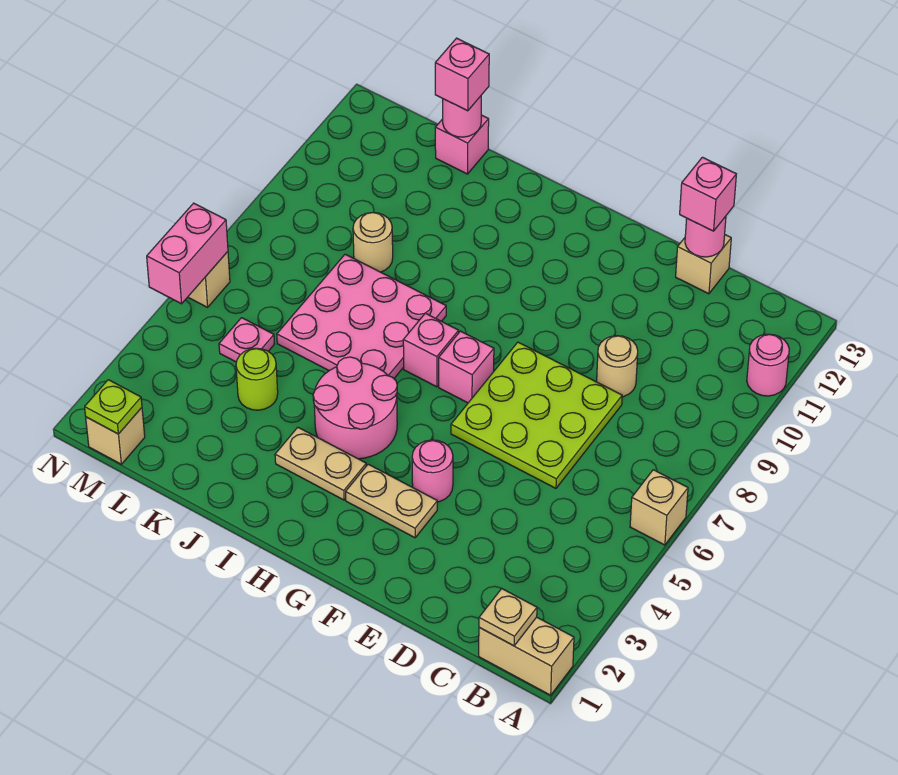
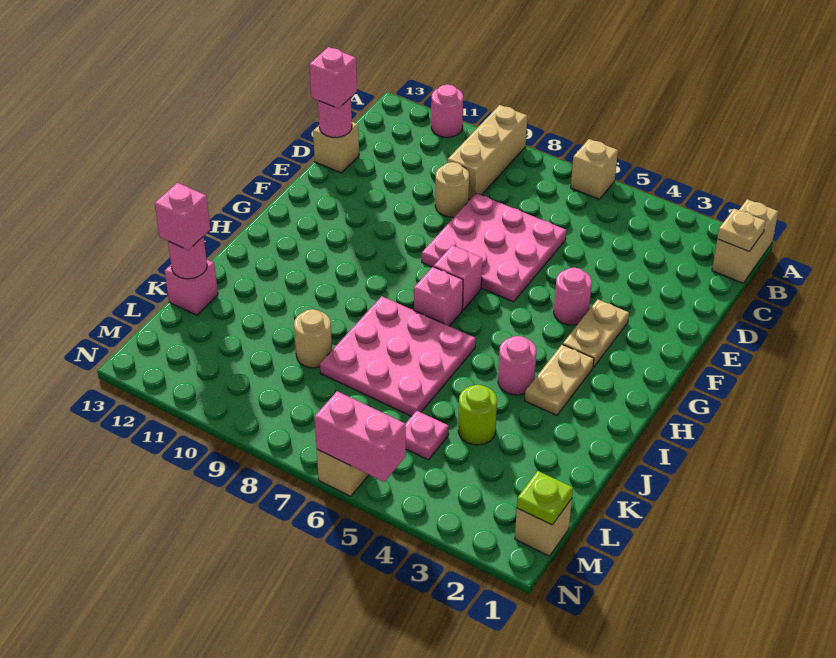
none -> tan 1x3 brick [448,105,527,199]
lime 3x3 plate [451,342,622,488] -> pink 3x3 plate [422,193,566,302]
pink 2x2 round brick [313,357,397,459] -> pink 1x1 round brick [498,336,537,395]

